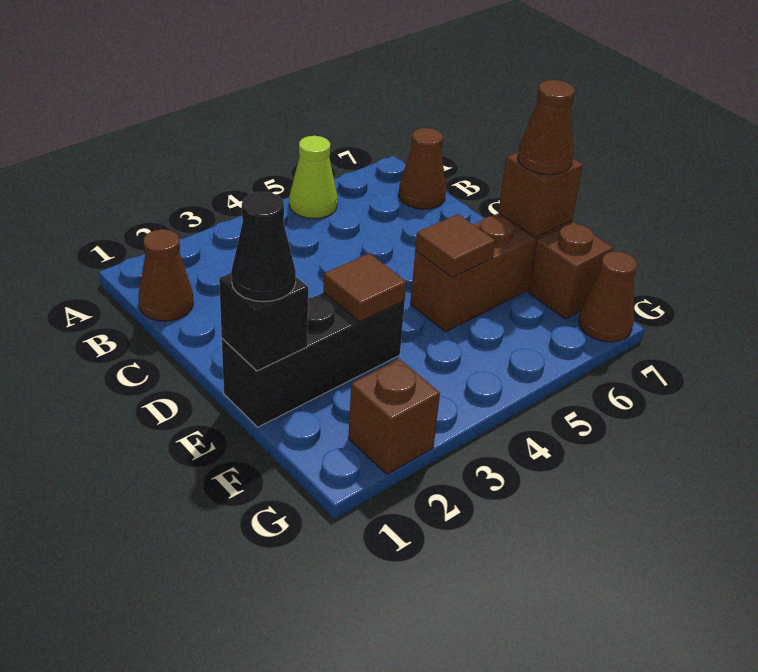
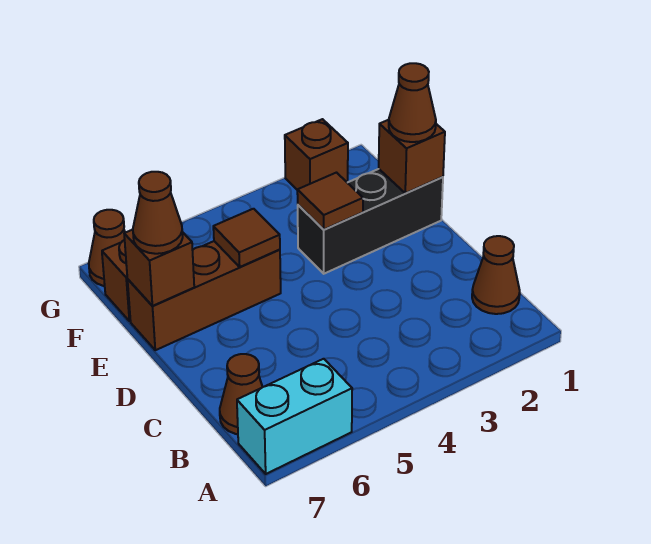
lime 1x1 cone [289,136,338,219] -> none
none -> cyan 1x2 brick [237,359,352,474]
black 1x1 brick [219,273,308,371] -> brown 1x1 brick [379,120,445,193]
black 1x1 cone [231,192,296,302] -> brown 1x1 cone [389,63,436,142]

